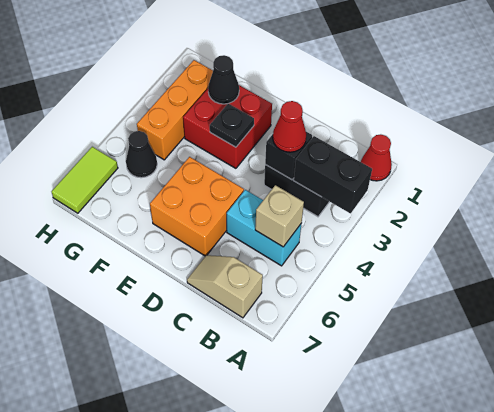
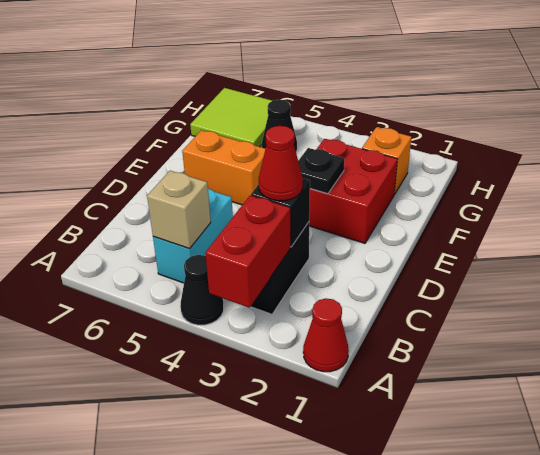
black 1x2 brick [294,136,372,213] -> red 1x2 brick [205,195,290,308]
tan 1x2 slope [187,255,263,318] -> none
orange 2x2 brick [150,157,244,256] -> orange 1x2 brick [182,130,265,205]
black 1x1 cone [208,55,239,104] -> black 1x1 cone moved to [180,255,224,325]
orange 1x3 brick [137,60,213,160] -> orange 1x1 brick [362,127,411,195]
lime 1x2 tile [52,147,118,213] -> lime 2x2 tile [190,88,272,147]

